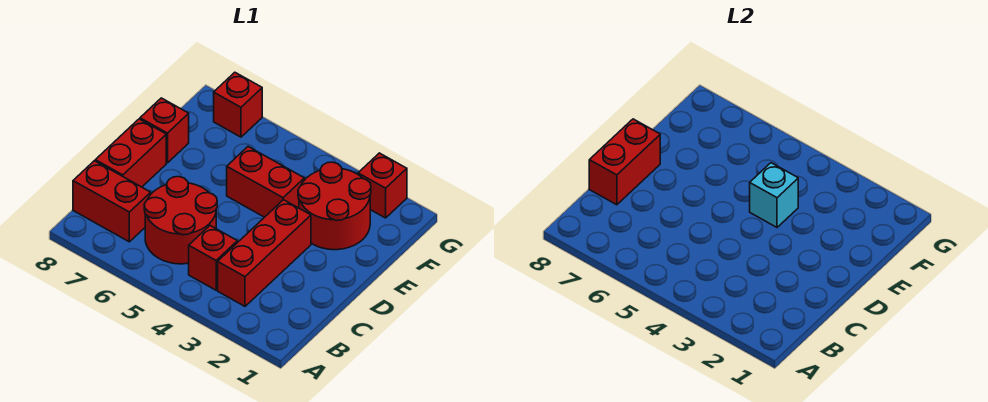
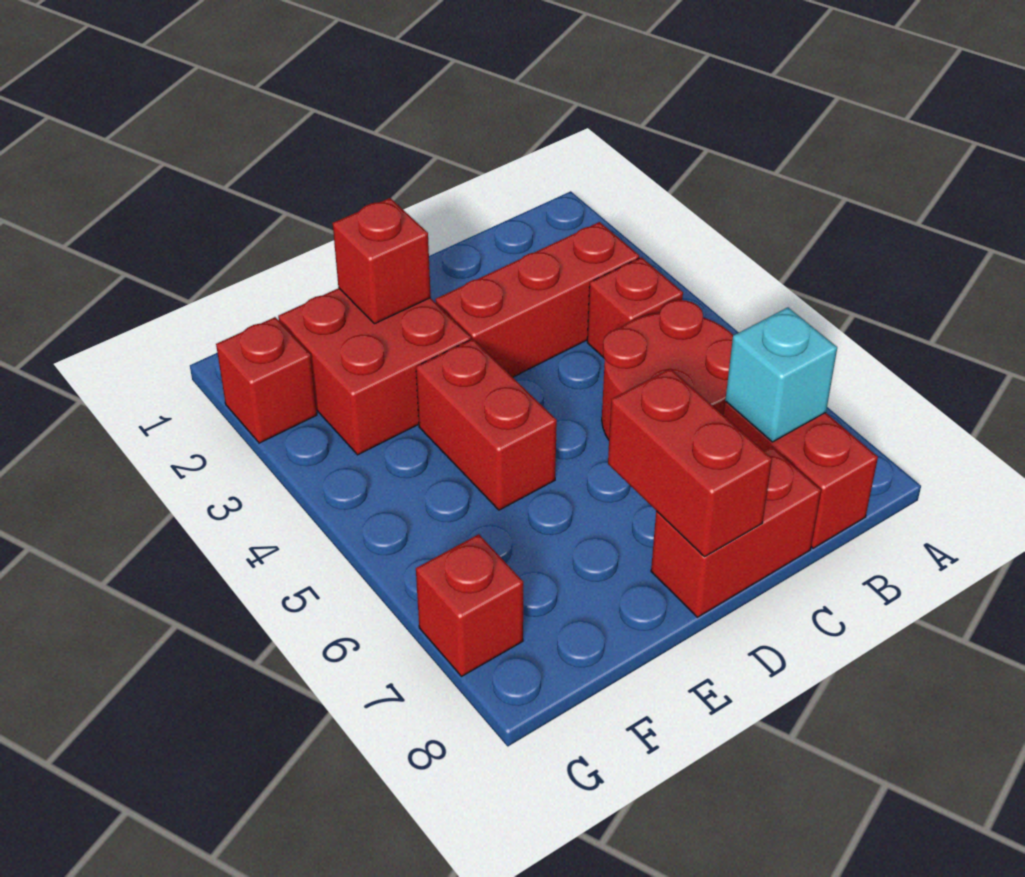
red 1x2 brick [589,119,660,205] -> red 1x2 brick turned to [608,369,772,557]
red 2x2 round brick [298,162,371,250] -> red 2x2 brick [278,288,471,455]
cyan 1x1 brick [750,163,798,227] -> cyan 1x1 brick moved to [725,307,837,442]
red 1x1 brick [140,98,189,163] -> red 1x1 brick moved to [333,198,431,324]

